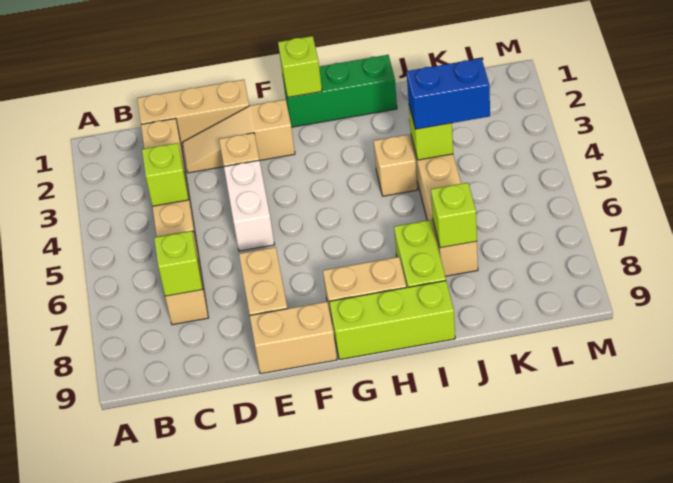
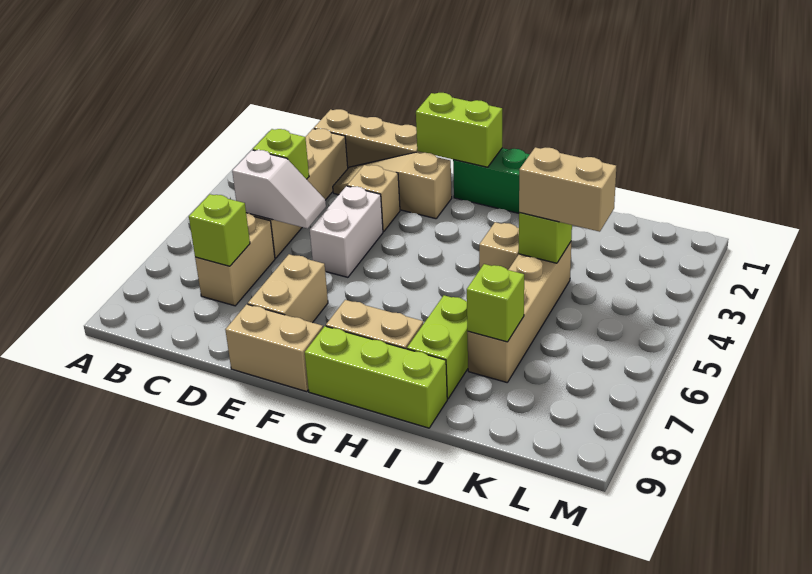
none -> white 1x2 slope [232,150,326,228]
lime 1x1 brick [278,36,322,98] -> lime 1x2 brick [416,93,502,167]
blue 1x2 brick [406,58,490,129] -> tan 1x2 brick [519,147,616,232]

